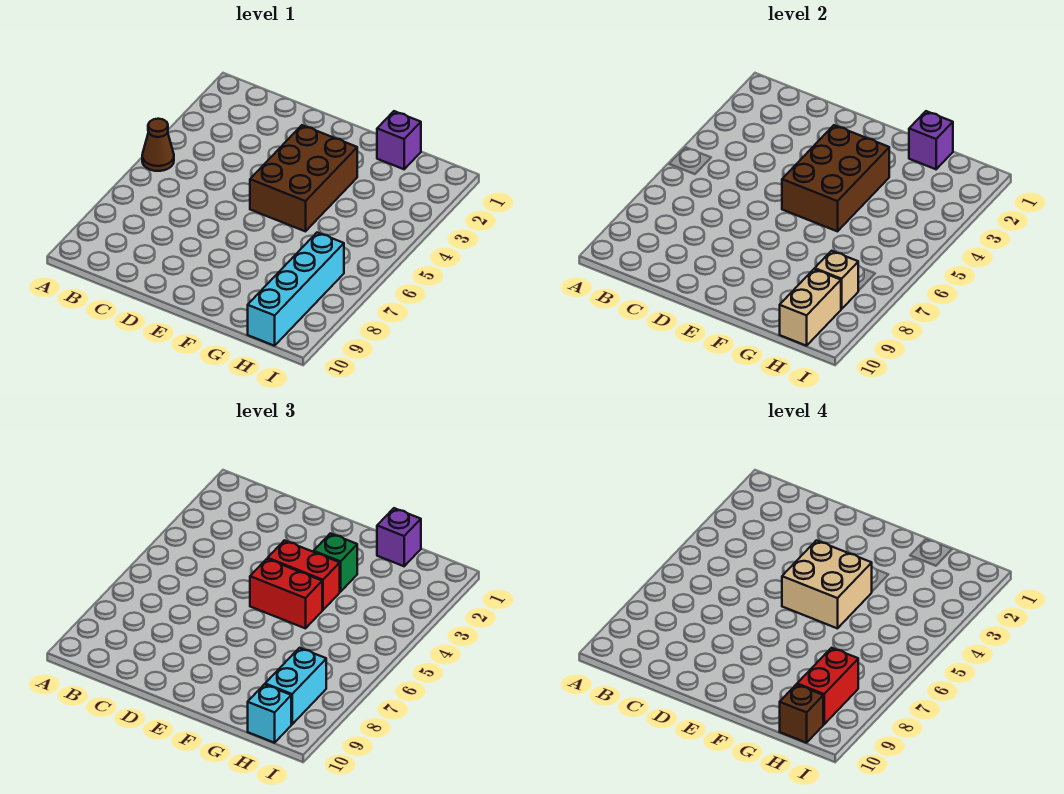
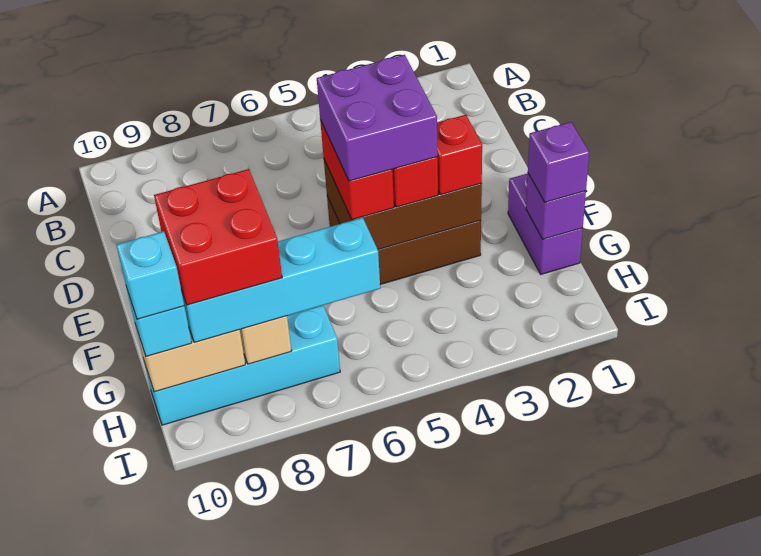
brown 1x1 cone [142,119,174,171] -> none
tan 2x2 brick [782,540,872,628] -> purple 2x2 brick [317,55,438,181]
green 1x1 brick [314,533,357,592] -> red 1x1 brick [437,115,482,195]
purple 1x1 brick [377,111,421,169] -> purple 1x2 brick [508,174,583,274]
cyan 1x2 brick [265,648,326,724] -> cyan 1x4 brick [182,218,380,342]
red 1x2 brick [797,648,858,724] -> red 2x2 brick [154,169,282,305]
brown 1x1 brick [780,684,823,743] -> cyan 1x1 brick [116,231,184,319]

